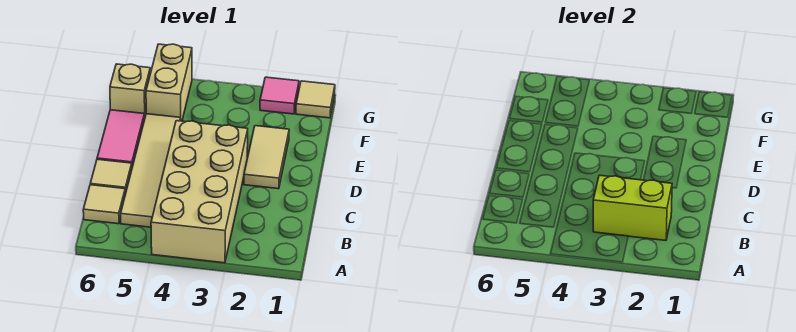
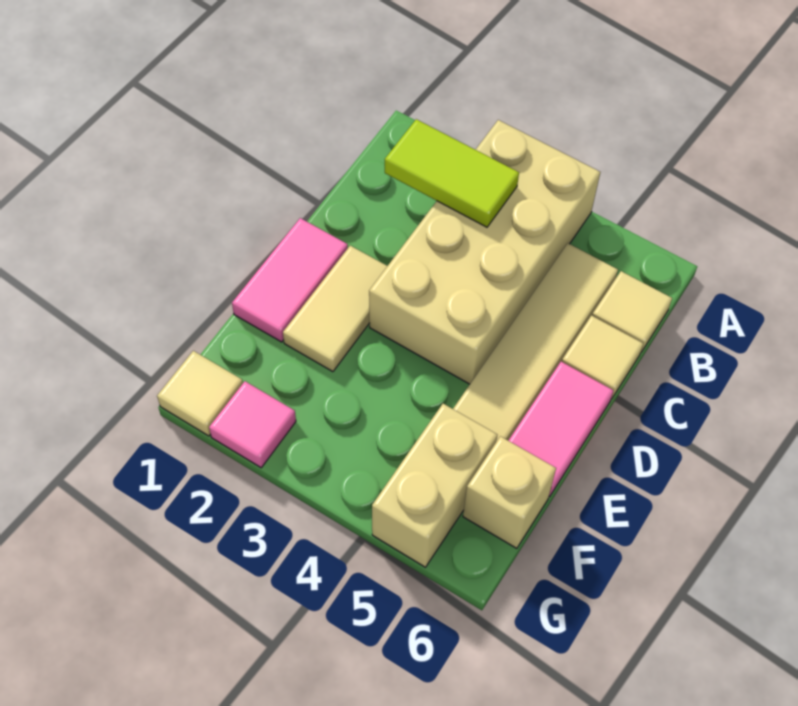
lime 1x2 brick [593,175,672,240] -> lime 1x2 tile [385,119,519,227]
none -> pink 1x2 tile [232,218,348,342]

